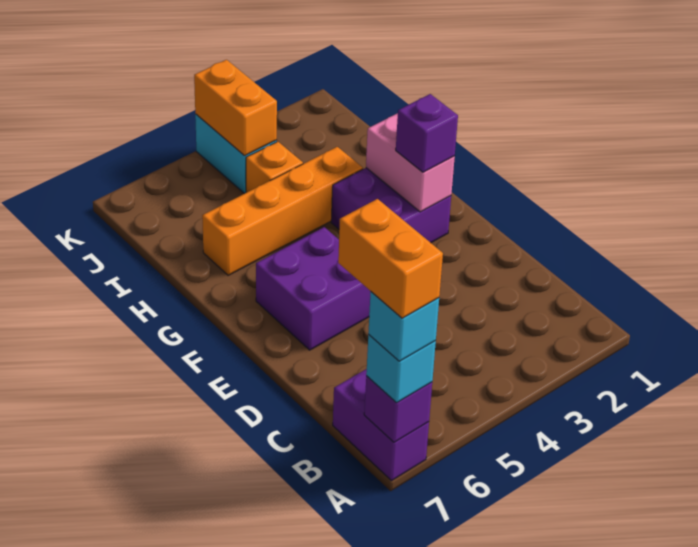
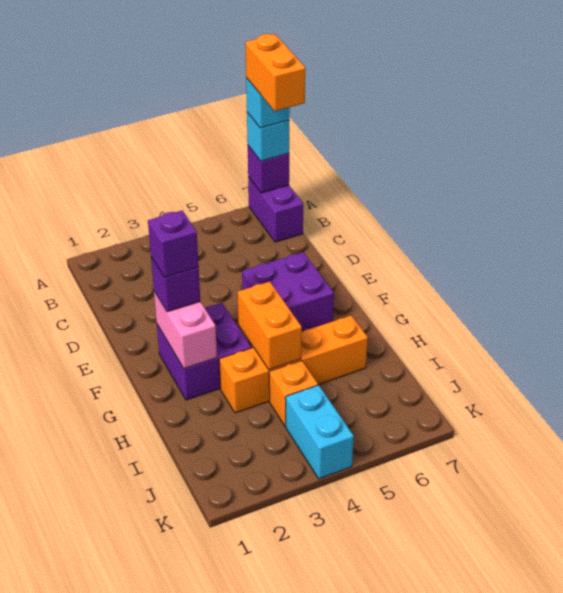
none -> purple 1x1 brick [148,211,199,277]
orange 1x2 brick [194,60,277,156] -> orange 1x2 brick moved to [237,282,302,370]

